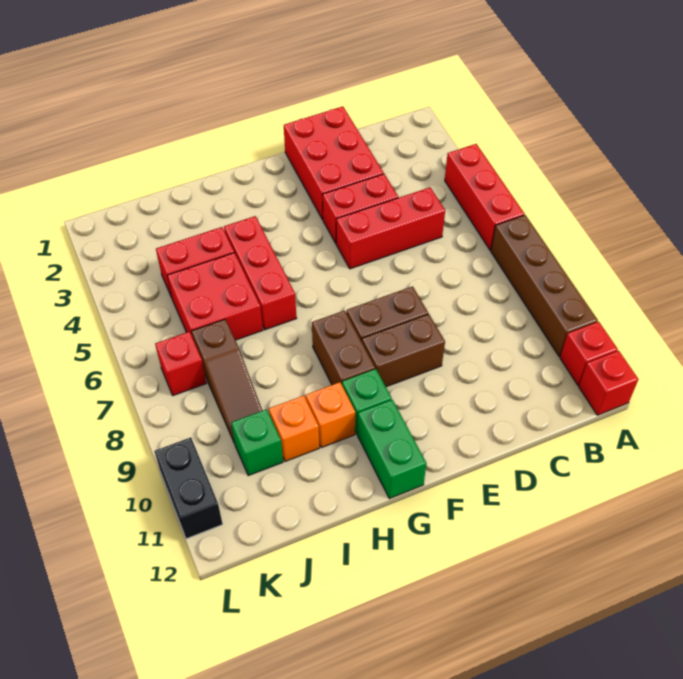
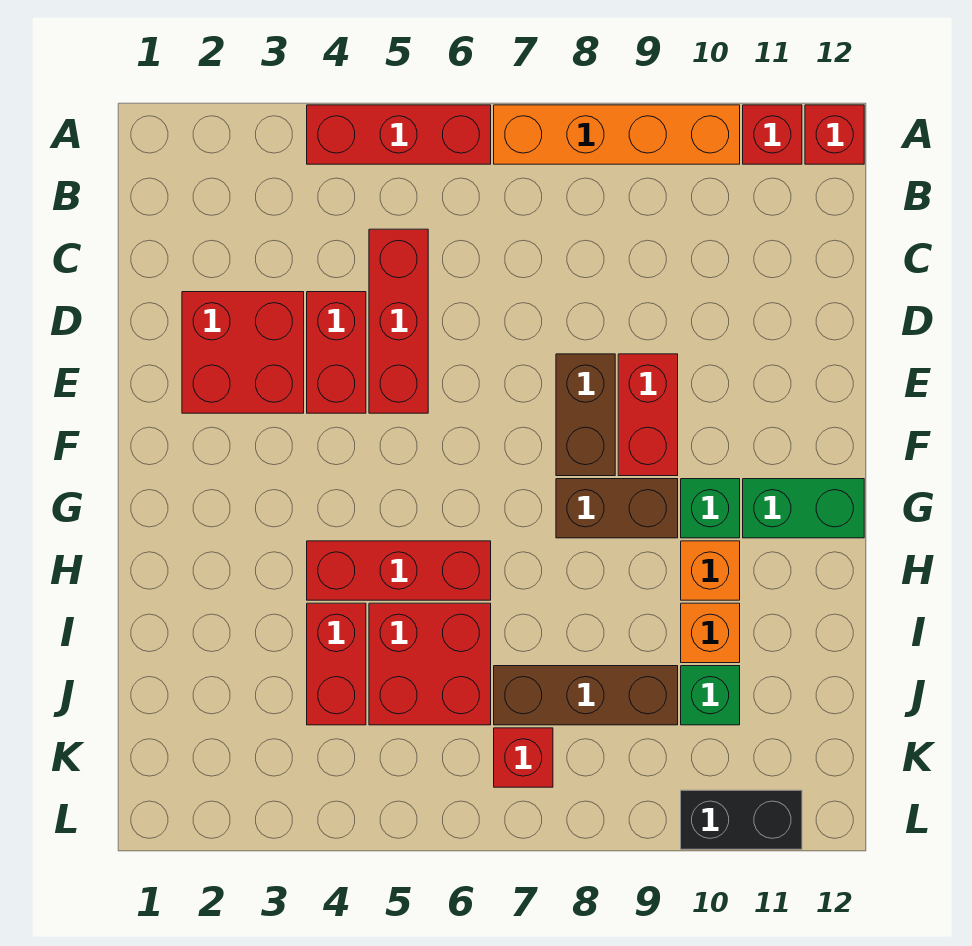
brown 1x4 brick [491,215,598,357] -> orange 1x4 brick [494,105,740,164]
red 2x3 brick [284,107,384,220] -> red 2x2 brick [182,292,304,413]
brown 1x2 brick [362,314,445,387] -> red 1x2 brick [618,354,678,476]
brown 1x3 slope [192,319,262,443] -> brown 1x3 brick [494,666,678,725]

